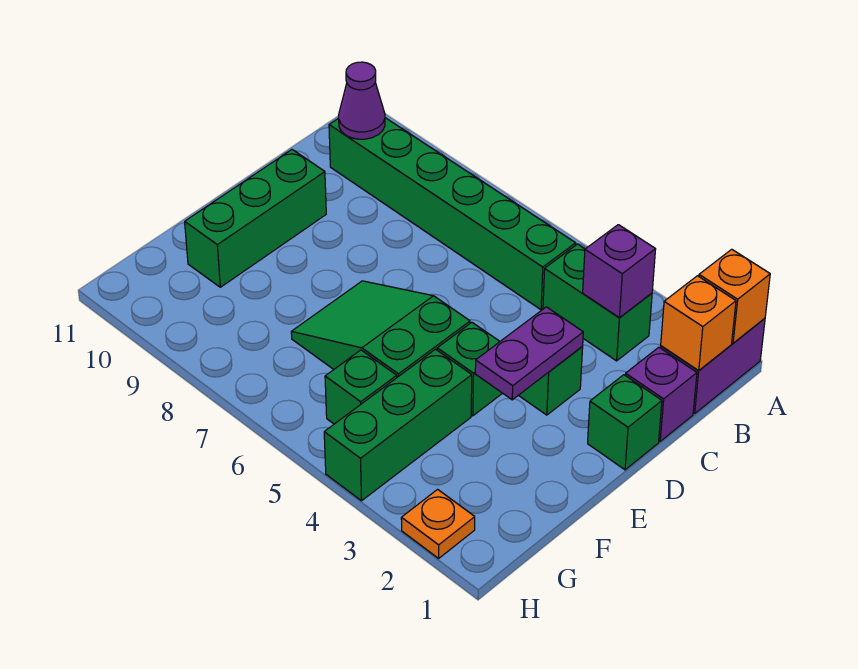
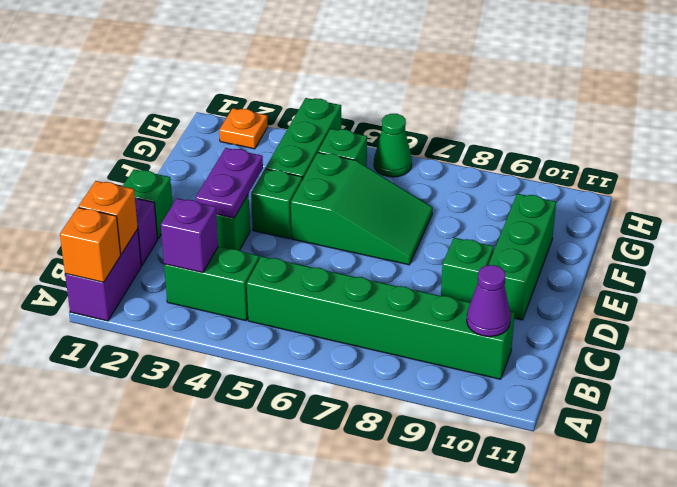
none -> green 1x1 brick [441,238,494,302]
none -> green 1x1 cone [374,114,412,177]

